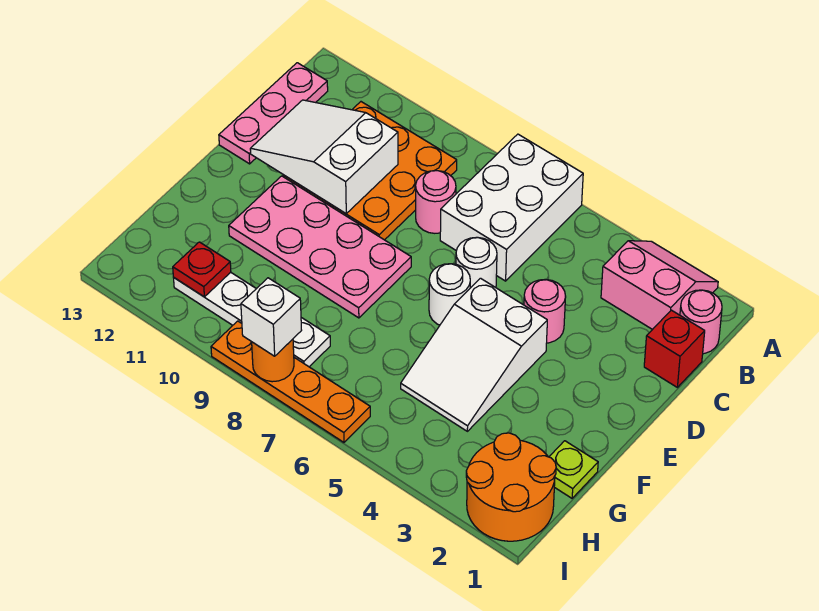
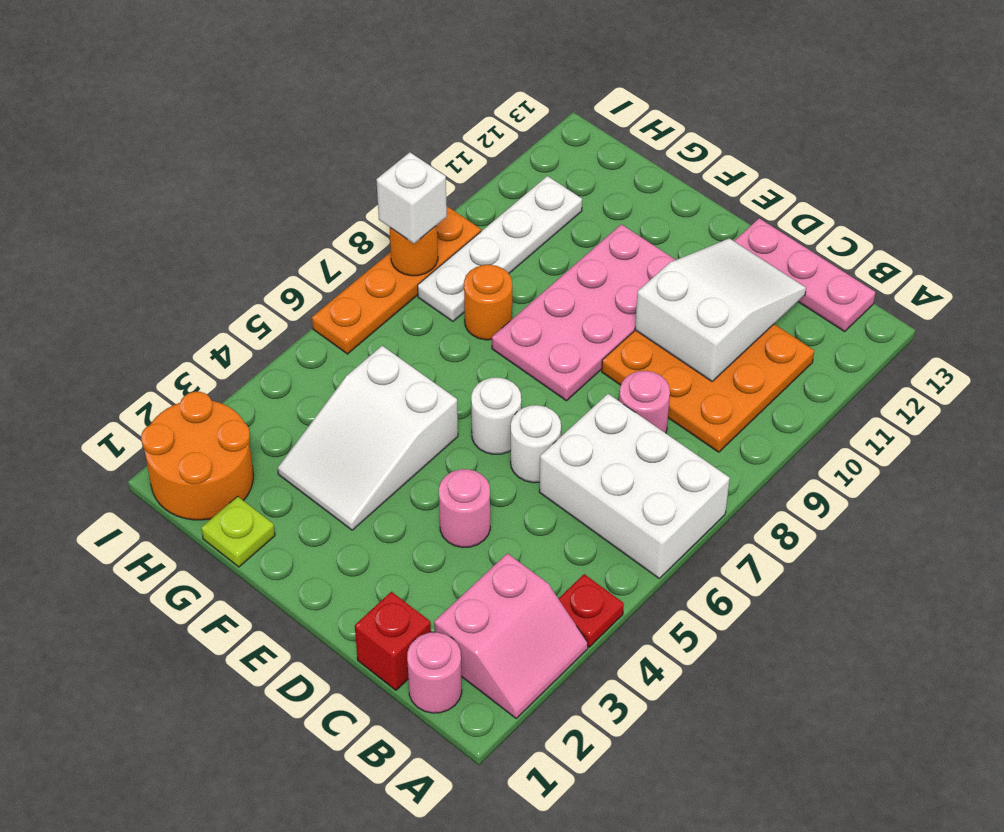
white 2x3 slope [401,278,547,431] -> white 2x3 slope turned to [278,346,458,530]
none -> orange 1x1 round brick [464,265,512,340]
red 1x1 plate [173,242,231,297] -> red 1x1 plate moved to [558,574,624,647]

